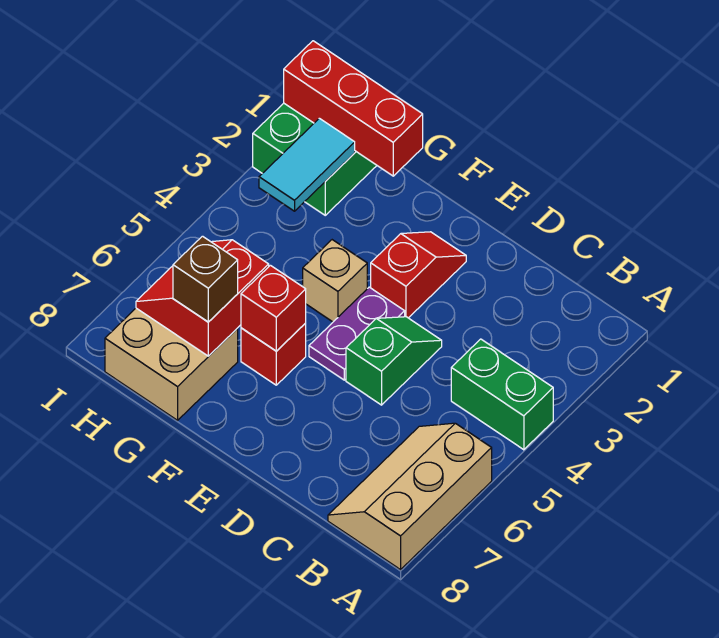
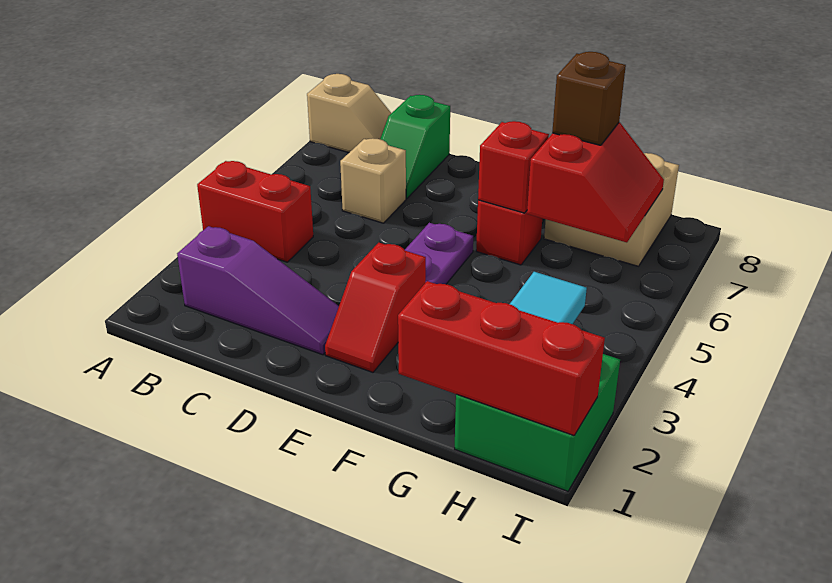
green 1x2 brick [451,339,553,450] -> red 1x2 brick [197,161,313,262]
tan 2x3 slope [328,423,492,570] -> tan 1x2 slope [307,74,391,153]
none -> purple 1x3 slope [177,226,339,355]
green 1x2 slope [346,317,442,405] -> green 1x2 slope moved to [380,95,450,199]
tan 1x1 brick [303,240,367,322] -> tan 1x1 brick moved to [340,138,406,223]

